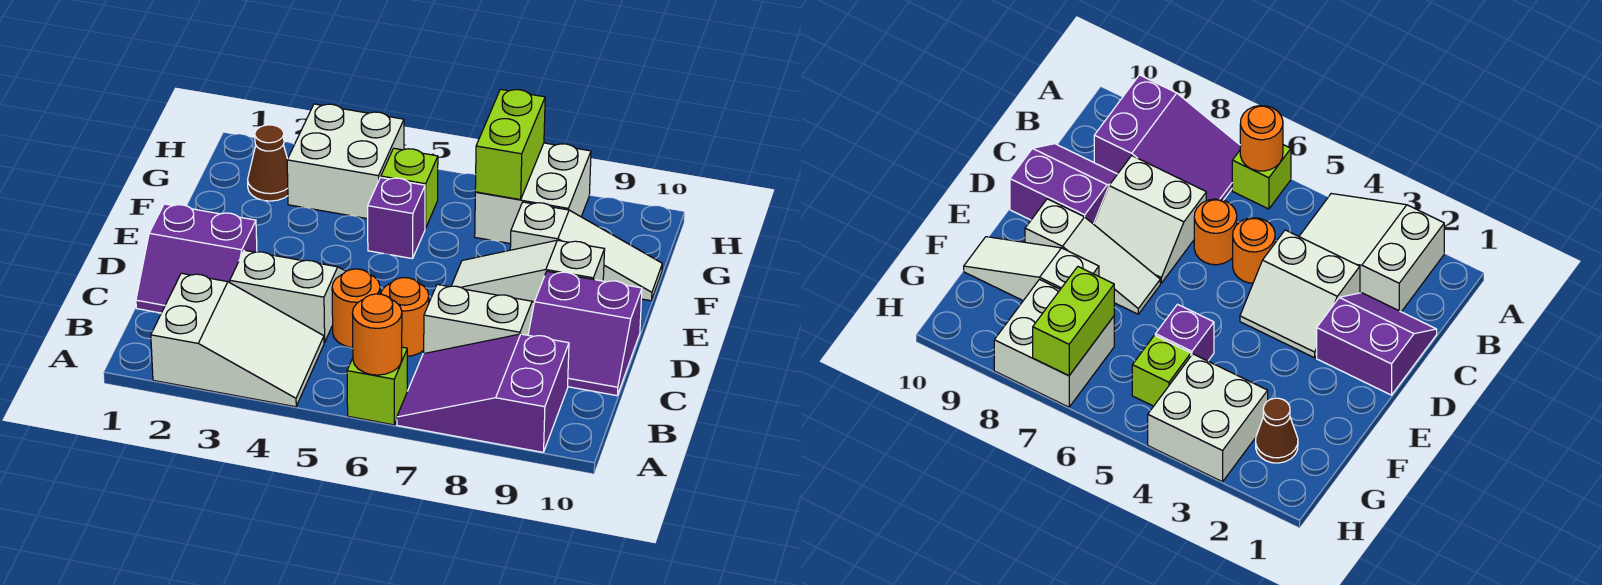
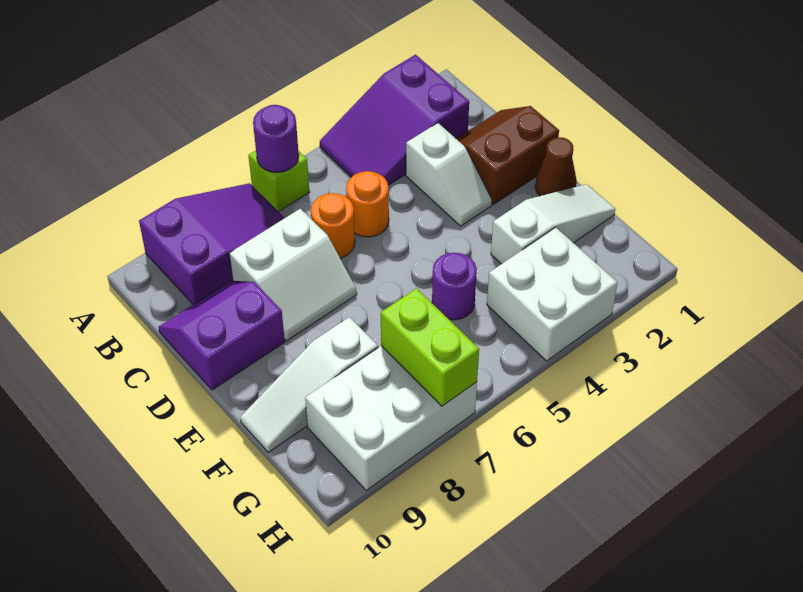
white 2x3 slope [151,273,324,407] -> purple 2x3 slope [320,55,469,185]
orange 1x1 round brick [353,294,402,375] -> purple 1x1 round brick [253,105,299,172]
purple 2x2 slope [136,204,257,313] -> brown 2x2 slope [456,106,559,204]
white 2x2 slope [230,250,346,343] -> white 1x2 slope [406,123,492,226]
white 1x3 slope [451,240,605,302] -> white 1x3 slope moved to [491,184,615,264]
purple 1x1 brick [368,178,425,259] -> purple 1x1 round brick [432,253,477,320]
brown 1x1 cone [248,125,288,201] -> brown 1x1 cone moved to [535,137,577,196]
lime 1x1 brick [381,148,438,229] -> none
white 2x2 brick [475,143,591,244] -> white 2x3 brick [305,346,477,490]

